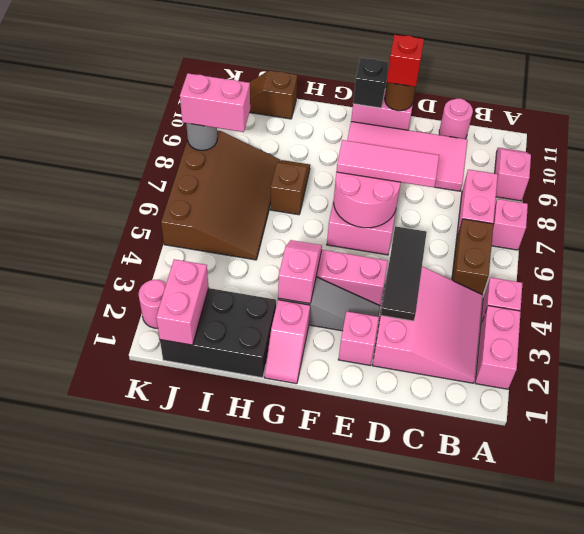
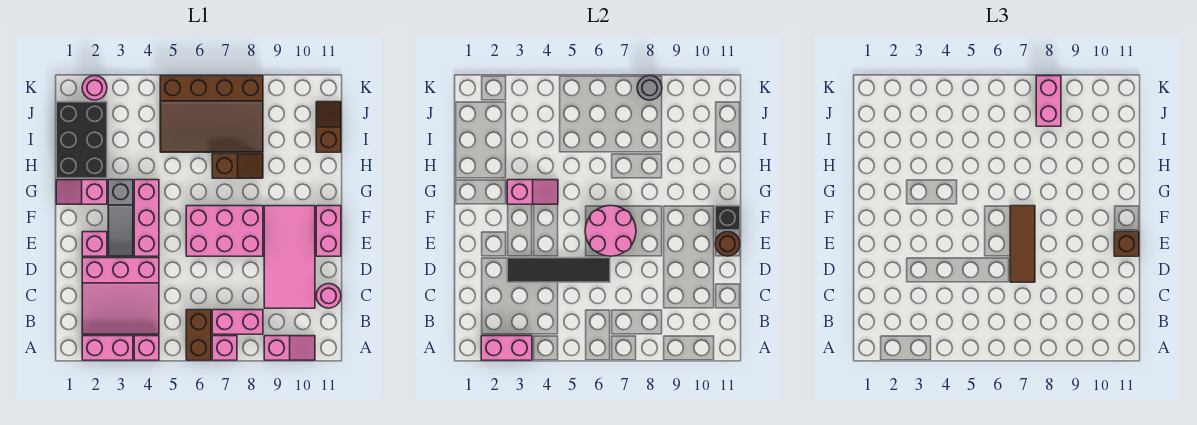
brown 1x2 brick [452,219,493,295] -> brown 1x2 brick turned to [186,310,211,360]
black 1x3 tile [381,226,427,321] -> black 1x4 tile [507,258,610,282]
pink 1x3 tile [336,140,439,187] -> brown 1x3 tile [1010,206,1035,282]
red 1x1 brick [387,35,424,87] -> brown 1x1 brick [1114,232,1139,256]
pink 1x2 brick [156,259,209,345] -> pink 1x2 brick moved to [481,336,532,360]

